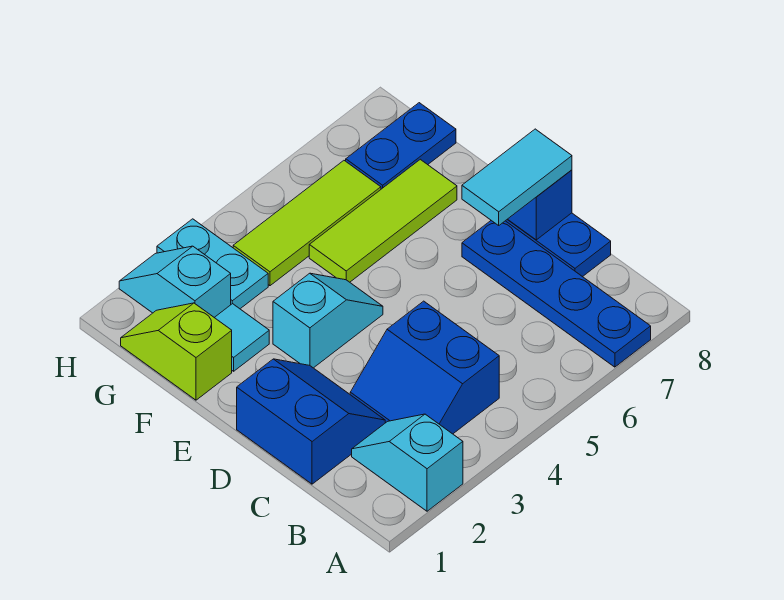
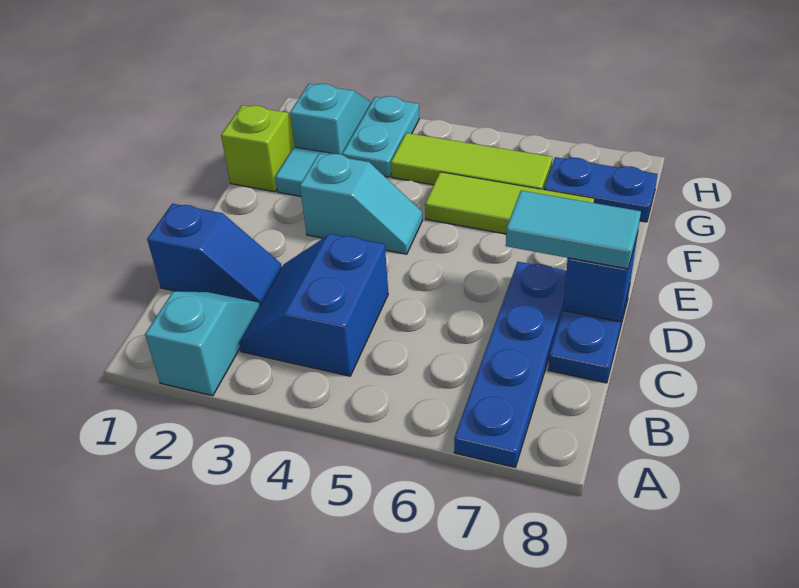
blue 2x2 slope [237,359,385,484] -> blue 1x2 slope [147,204,282,305]

